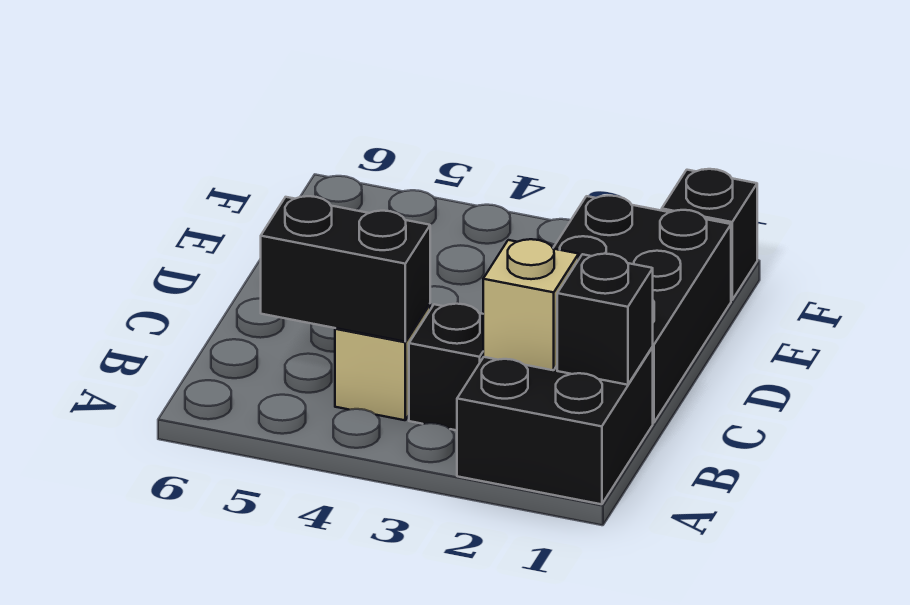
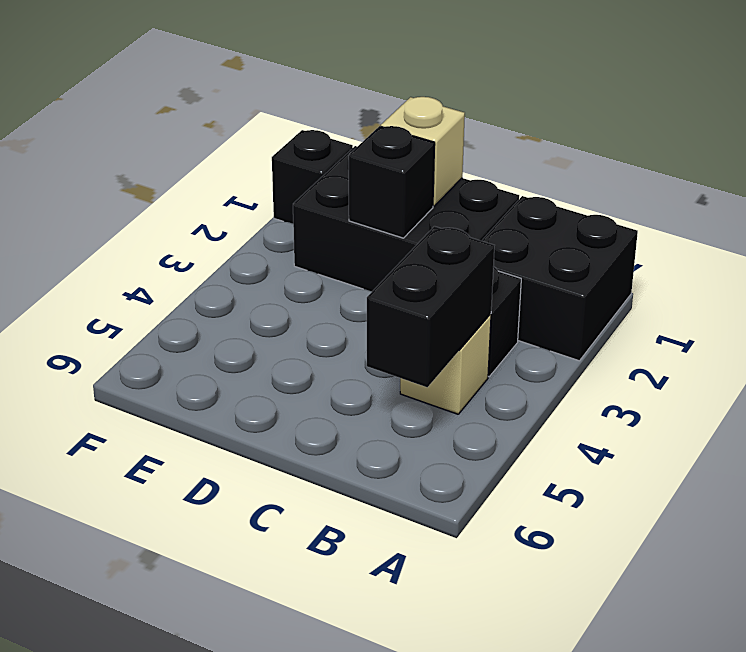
black 1x1 brick [557,254,653,385] -> black 1x1 brick moved to [349,126,435,238]
tan 1x1 brick [483,239,579,370] -> tan 1x1 brick moved to [381,97,465,206]

